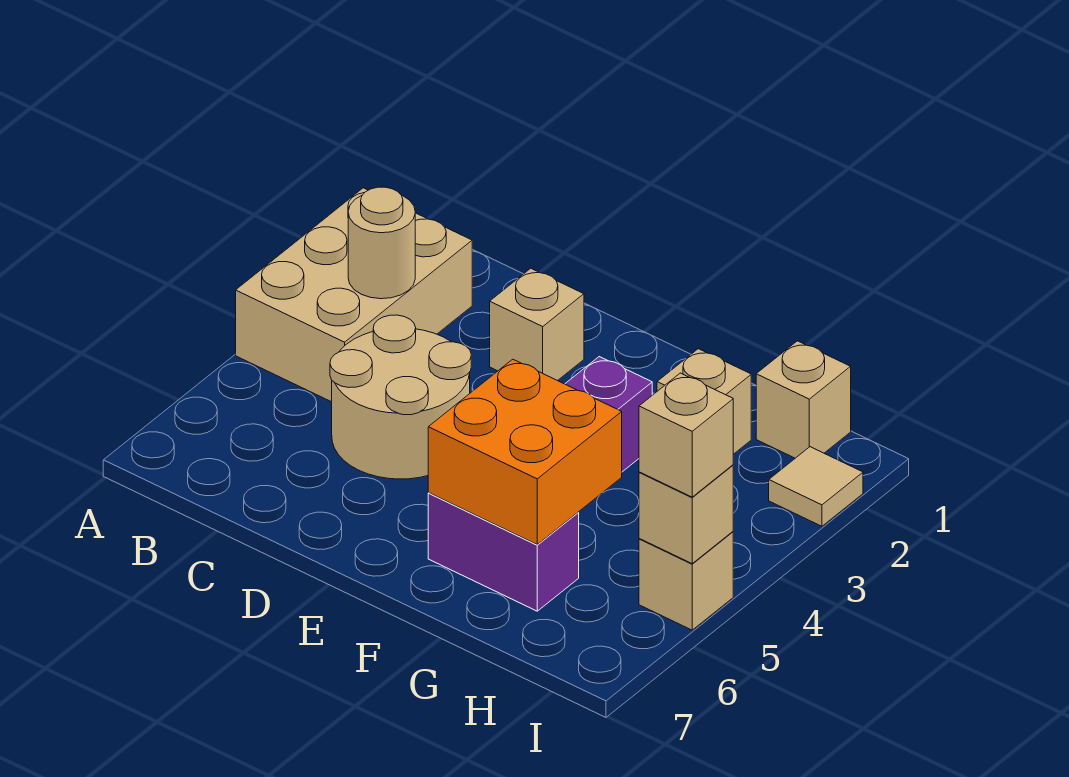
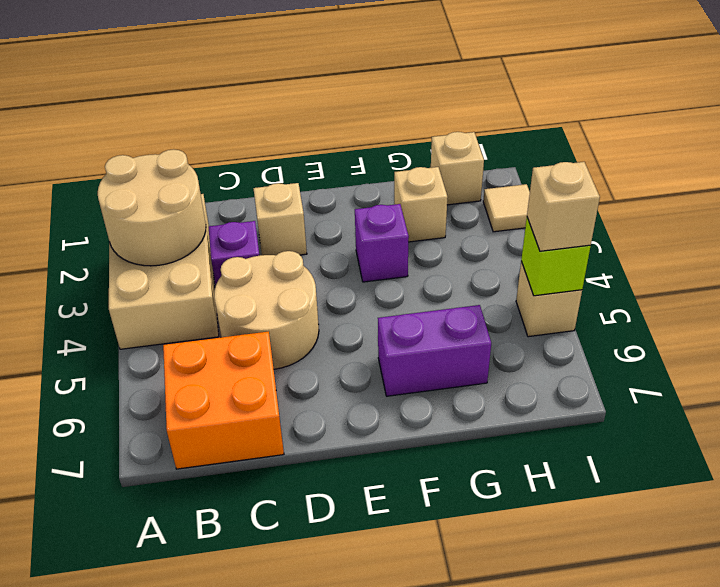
tan 1x1 round brick [348,187,415,299] -> tan 2x2 round brick [98,149,206,266]
none -> purple 1x1 brick [209,221,259,285]
orange 2x2 brick [428,359,622,544] -> orange 2x2 brick moved to [163,332,284,469]
tan 1x1 brick [639,465,733,563] -> lime 1x1 brick [521,218,591,296]

